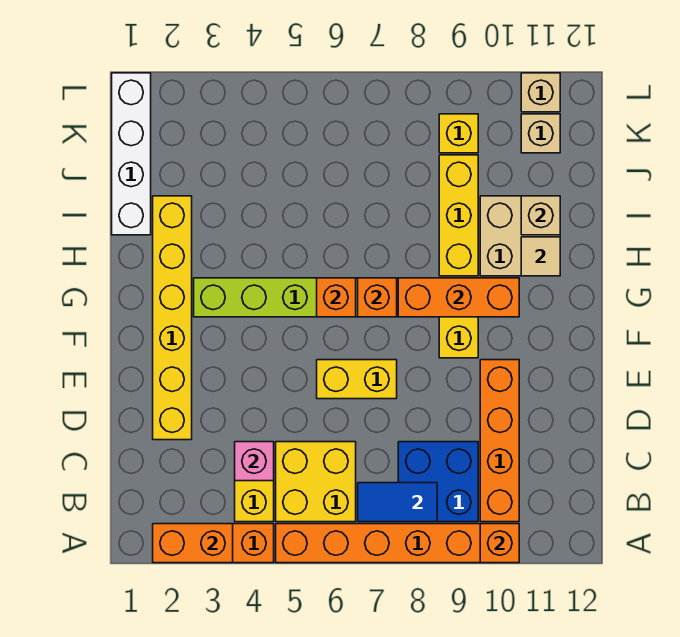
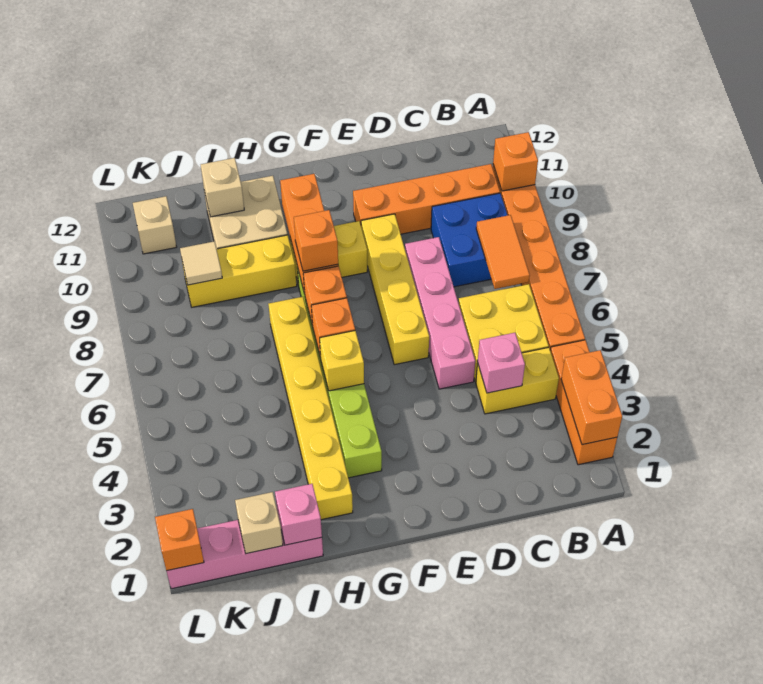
blue 1x2 tile [358,483,437,522] -> orange 1x2 tile [476,215,530,289]
yellow 1x6 brick [153,196,192,440] -> yellow 1x6 brick turned to [268,297,353,520]
none -> pink 1x4 brick [405,237,475,389]
yellow 1x2 brick [317,360,397,399] -> yellow 1x4 brick [361,214,429,365]
none -> orange 1x1 brick [294,210,338,271]
tan 1x1 tile [521,237,560,276] -> tan 1x1 tile moved to [180,242,222,285]
white 1x4 brick [112,73,151,235] -> pink 1x4 brick [167,520,323,589]
none -> pink 1x1 brick [275,484,322,545]
yellow 1x1 brick [439,114,478,153] -> yellow 1x1 brick moved to [320,330,364,391]
none -> orange 1x1 brick [155,509,204,571]
tan 1x1 brick [521,73,560,112] -> tan 1x1 brick moved to [235,492,283,554]

